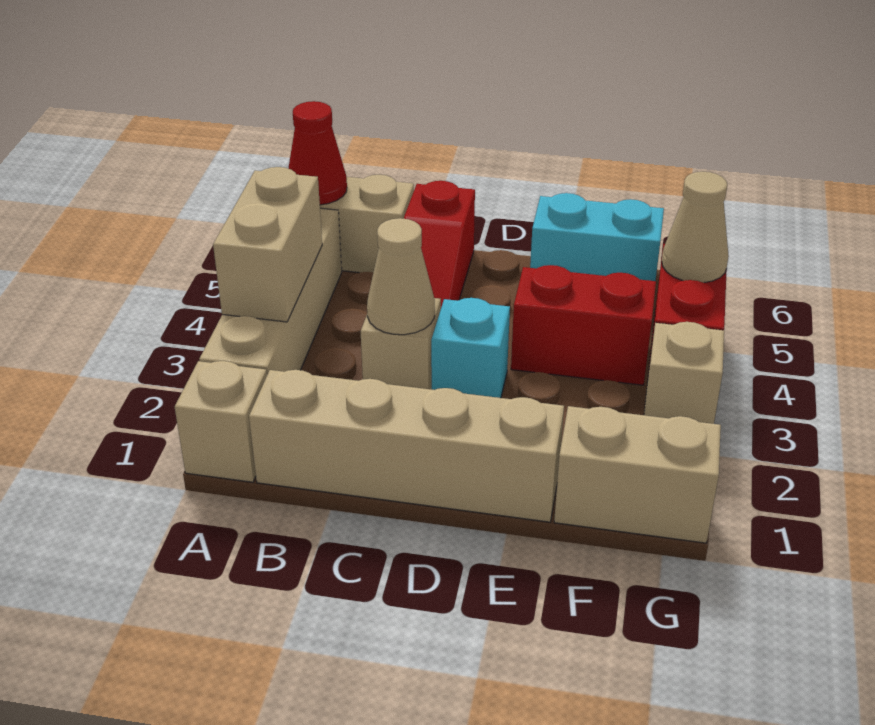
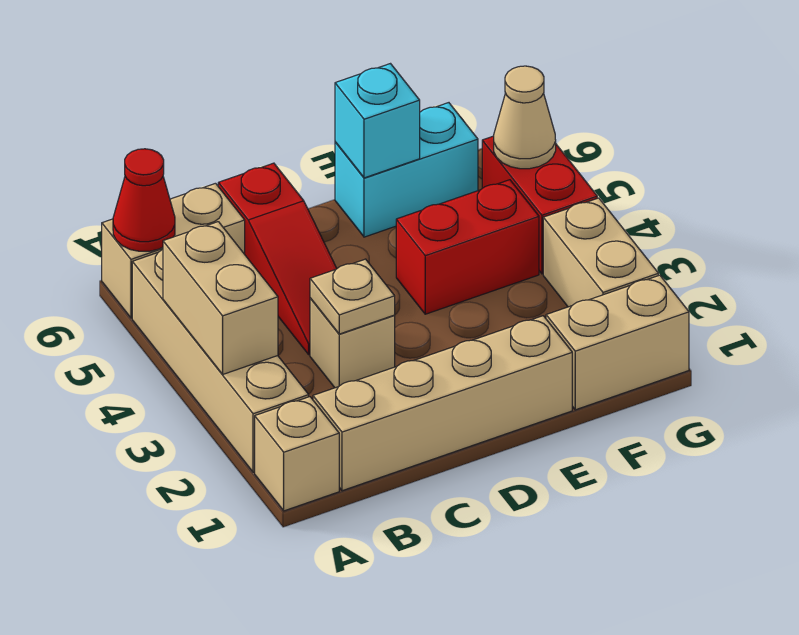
tan 1x1 cone [367,218,435,335] -> tan 1x1 plate [310,259,395,334]
cyan 1x1 brick [431,298,510,398] -> cyan 1x1 brick moved to [335,64,420,178]
tan 1x1 brick [644,322,724,424] -> tan 1x2 brick [543,198,658,307]

